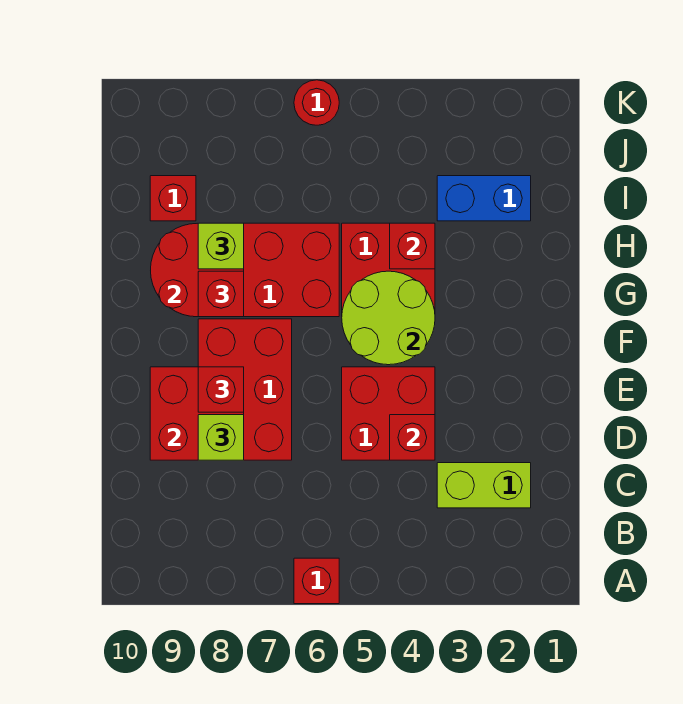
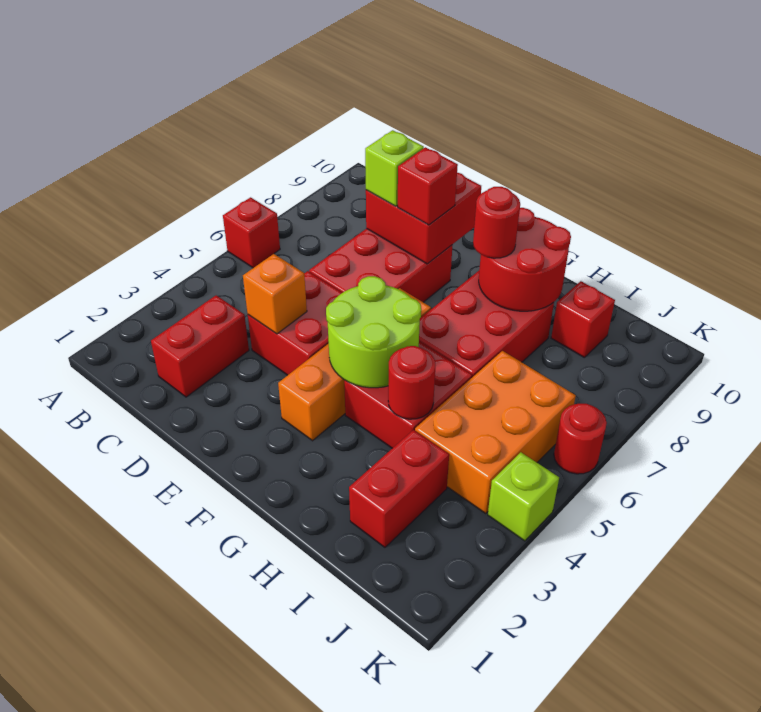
lime 1x2 brick [437,463,531,508] -> red 1x2 brick [151,295,249,397]
red 1x1 brick [390,415,435,460] -> orange 1x1 brick [243,254,307,334]
red 2x3 brick [198,319,292,460] -> red 2x3 brick turned to [309,229,452,302]
none -> orange 1x4 brick [278,288,431,441]
red 1x1 brick [198,271,244,317] -> red 1x1 round brick [473,187,520,258]
red 1x1 brick [390,223,435,269] -> red 1x1 round brick [388,346,435,419]
lime 1x1 brick [198,223,244,269] -> lime 1x1 brick moved to [488,452,559,541]
blue 1x2 brick [437,176,531,221] -> red 1x2 brick [349,430,449,547]
none -> orange 2x3 brick [415,351,576,514]

